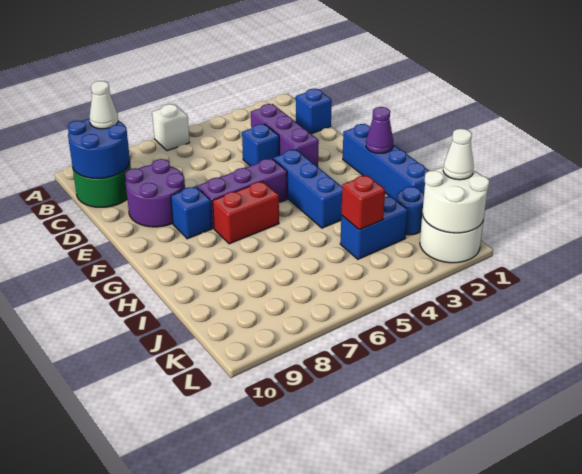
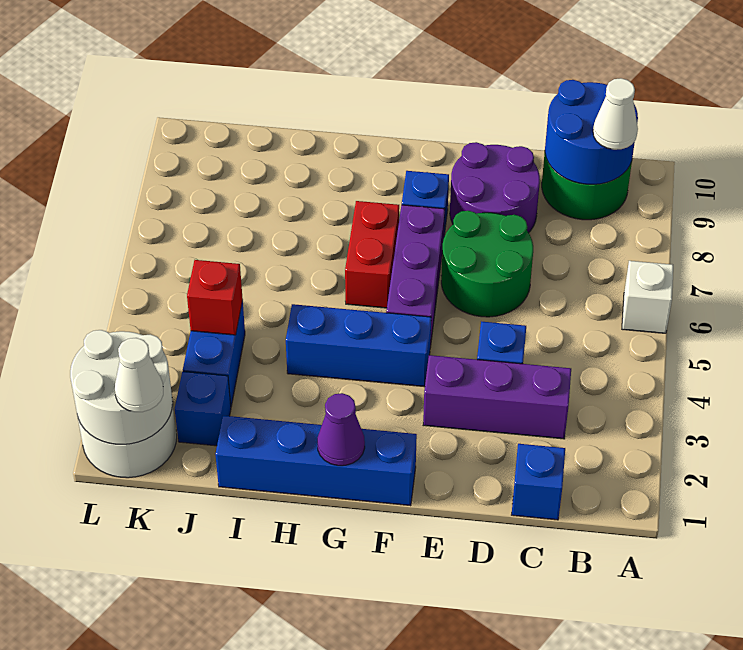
none -> green 2x2 round brick [441,211,533,317]
blue 1x1 round brick [396,187,424,235] -> blue 1x1 brick [175,372,231,446]

